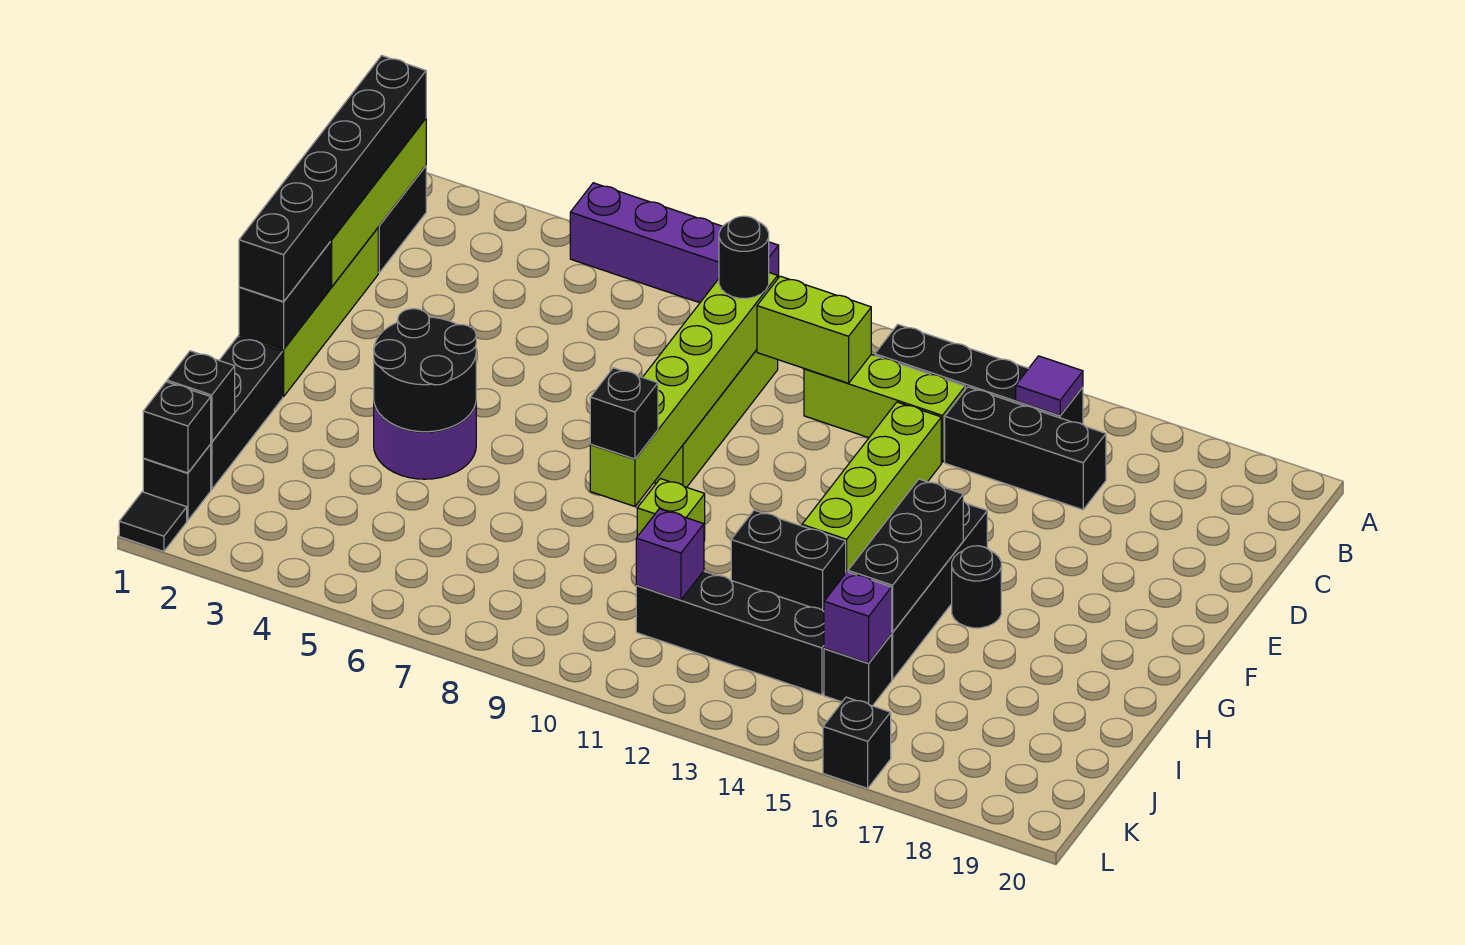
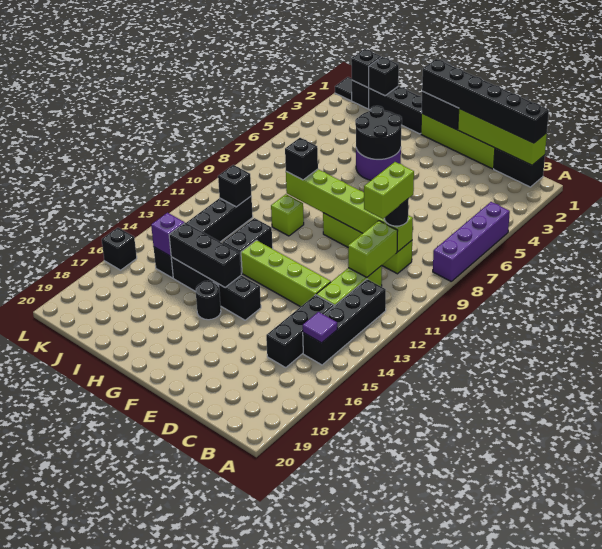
none -> lime 1x2 brick [364,162,414,219]
purple 1x1 brick [636,509,704,600] -> black 1x1 brick [218,165,251,207]

